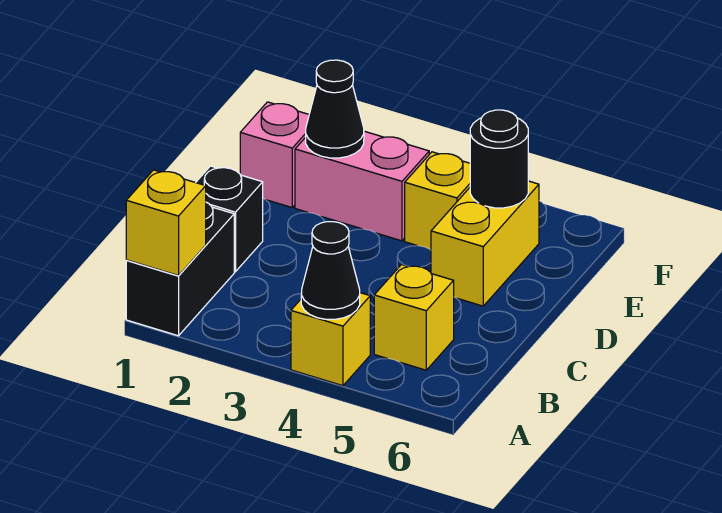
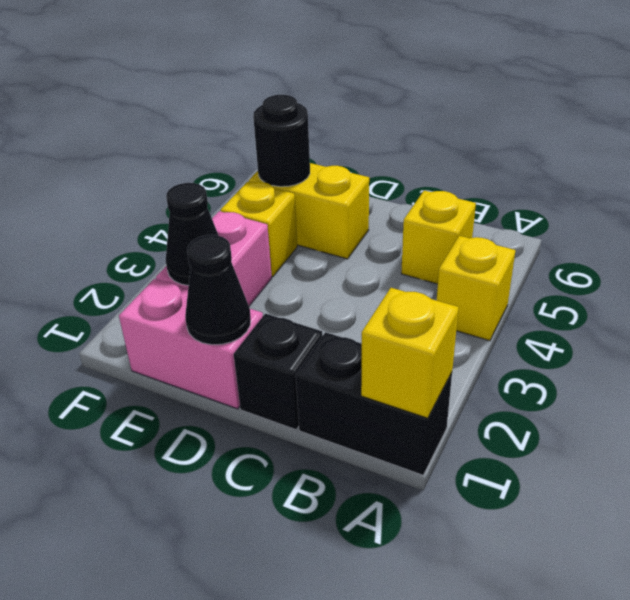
black 1x1 cone [301,222,360,319] -> black 1x1 cone moved to [185,235,251,345]
pink 1x1 brick [240,102,309,207] -> pink 1x2 brick [119,279,263,409]

